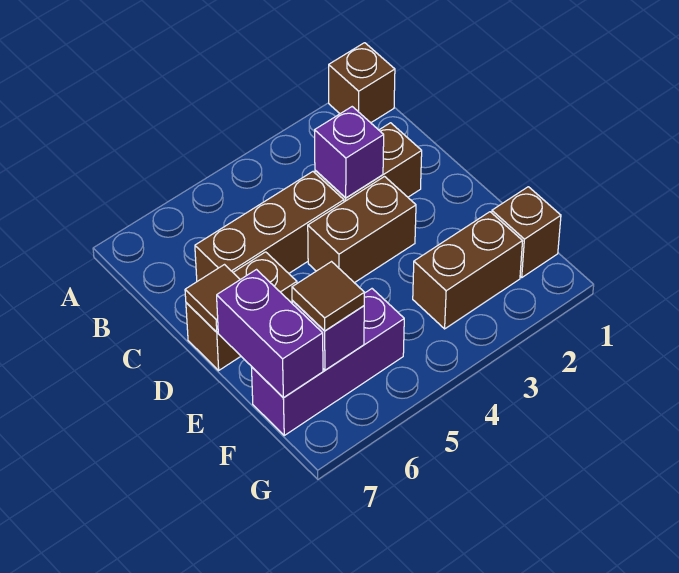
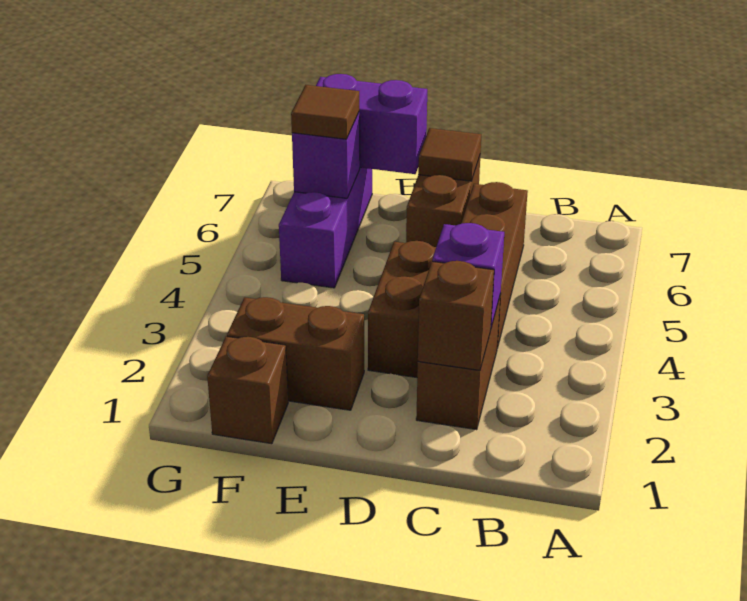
brown 1x1 brick [329,43,395,123] -> brown 1x1 brick moved to [418,261,494,370]
brown 1x2 brick [413,212,523,329] -> brown 1x2 brick turned to [227,297,364,410]

